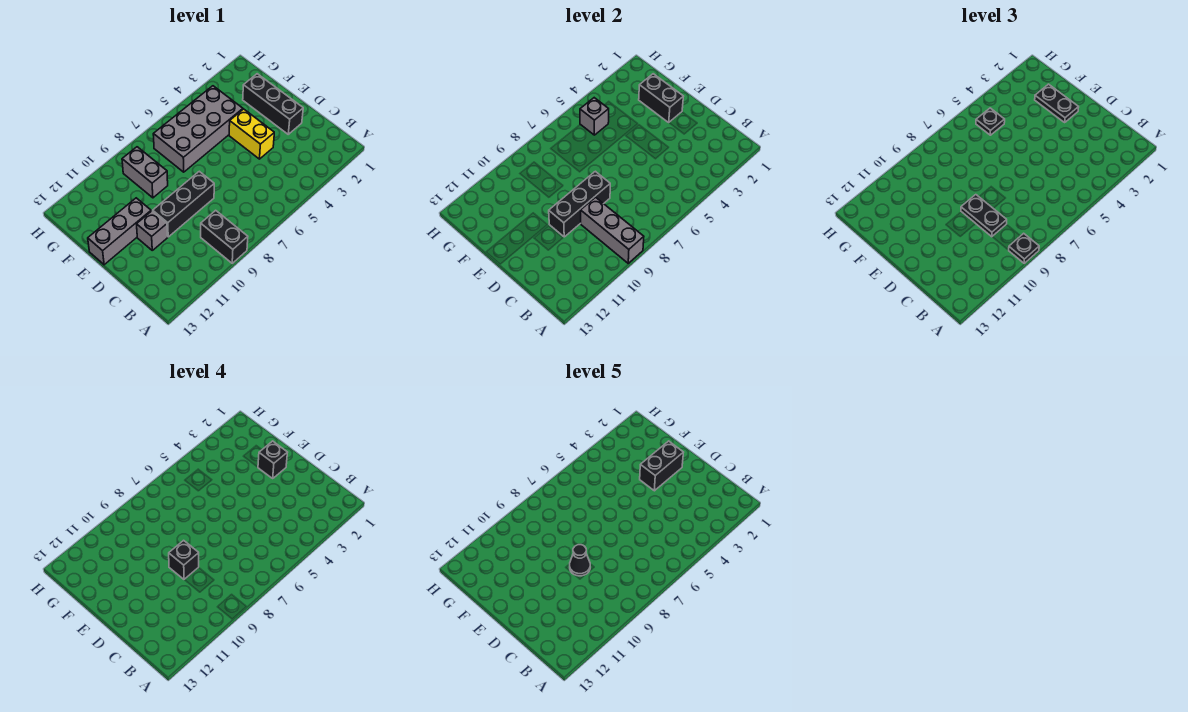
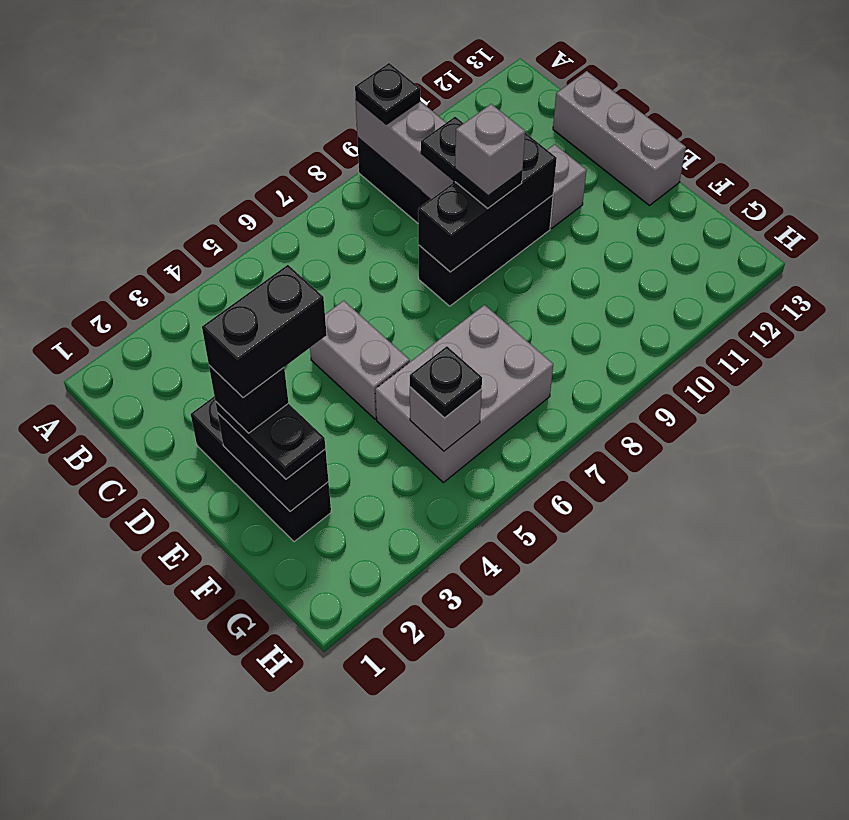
yellow 1x2 brick [229,109,274,159] -> none
black 1x1 brick [169,540,199,579] -> grey 1x1 brick [455,104,525,196]
black 1x1 cone [570,545,590,576] -> none
grey 1x3 brick [88,198,151,265] -> grey 1x3 brick turned to [553,71,686,205]
grey 2x4 brick [153,86,243,172] -> grey 2x3 brick [375,305,553,482]
grey 1x2 brick [122,147,168,198] -> grey 1x2 brick moved to [310,301,410,419]

